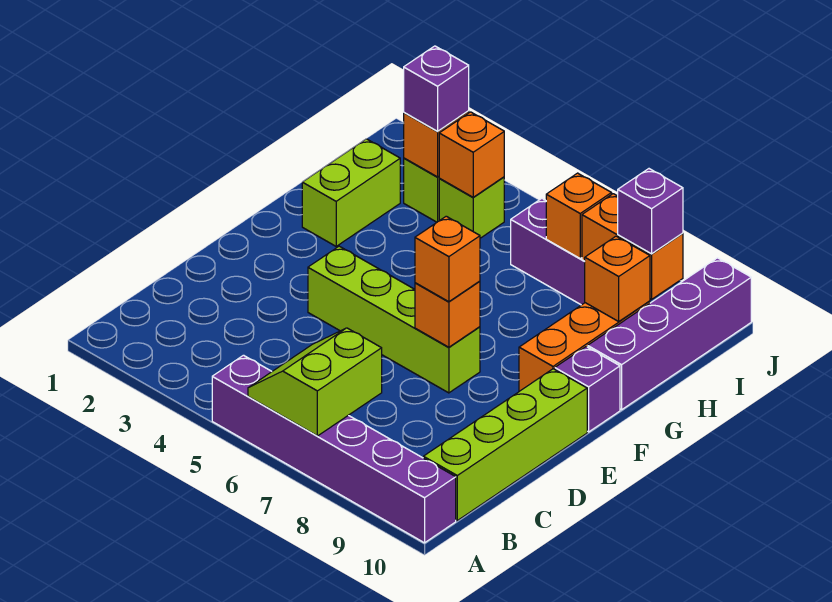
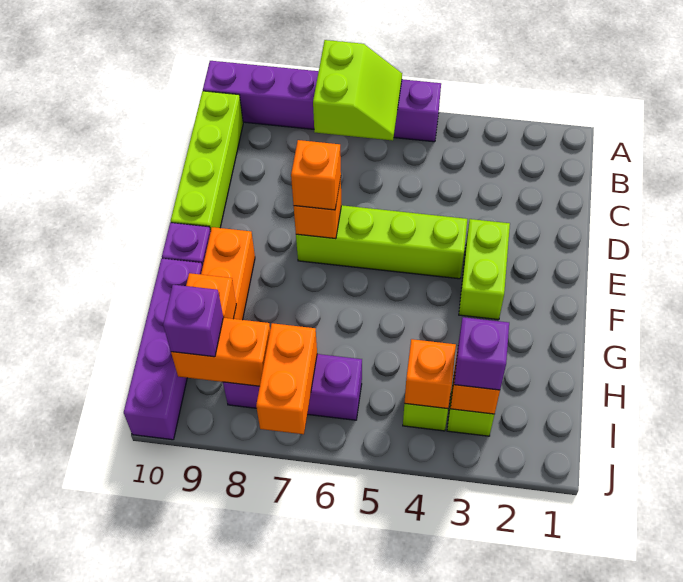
lime 1x2 brick [302,139,400,246] -> lime 1x2 brick moved to [459,219,510,320]
orange 1x1 brick [546,173,612,258] -> orange 1x2 brick [256,323,317,434]

